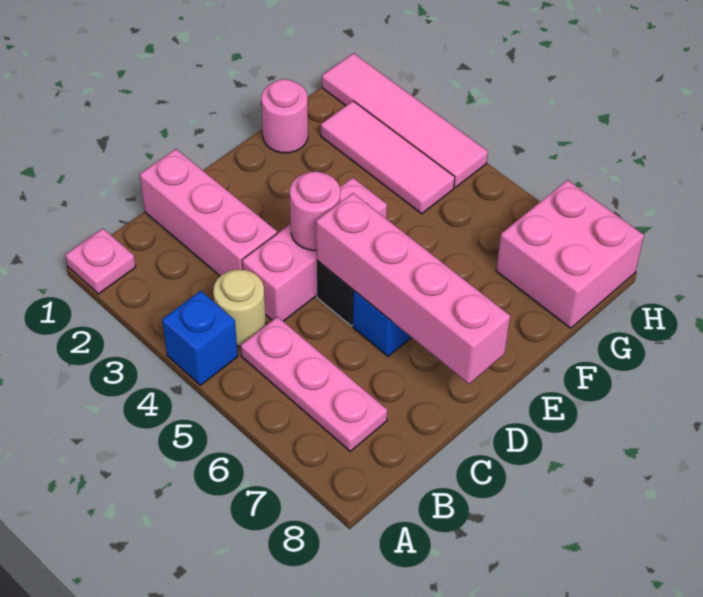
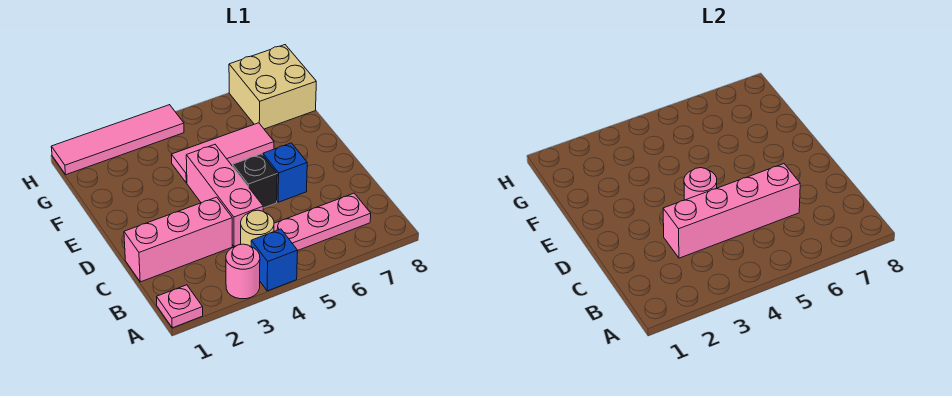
pink 1x4 brick [316,193,510,384] -> pink 1x4 brick moved to [663,164,800,258]
pink 1x1 round brick [261,79,308,153] -> pink 1x1 round brick moved to [226,244,260,299]
pink 1x3 tile [321,101,455,214] -> pink 1x3 tile moved to [171,123,274,183]
pink 2x2 brick [496,180,644,328] -> tan 2x2 brick [229,45,316,129]

